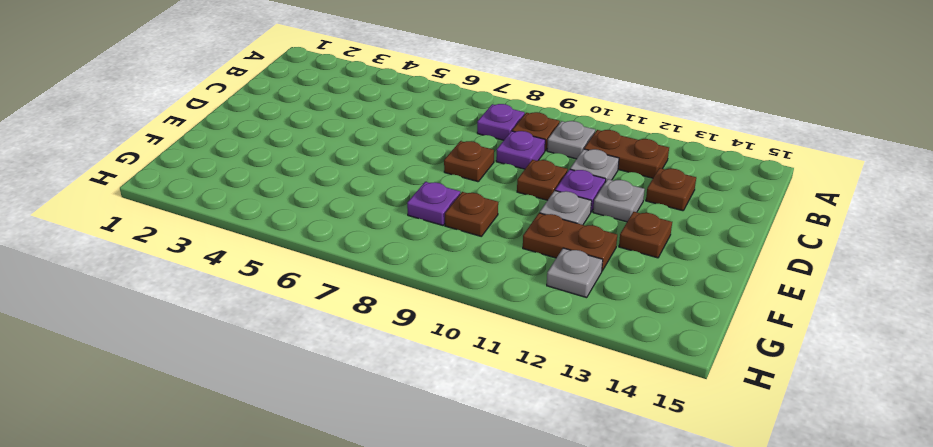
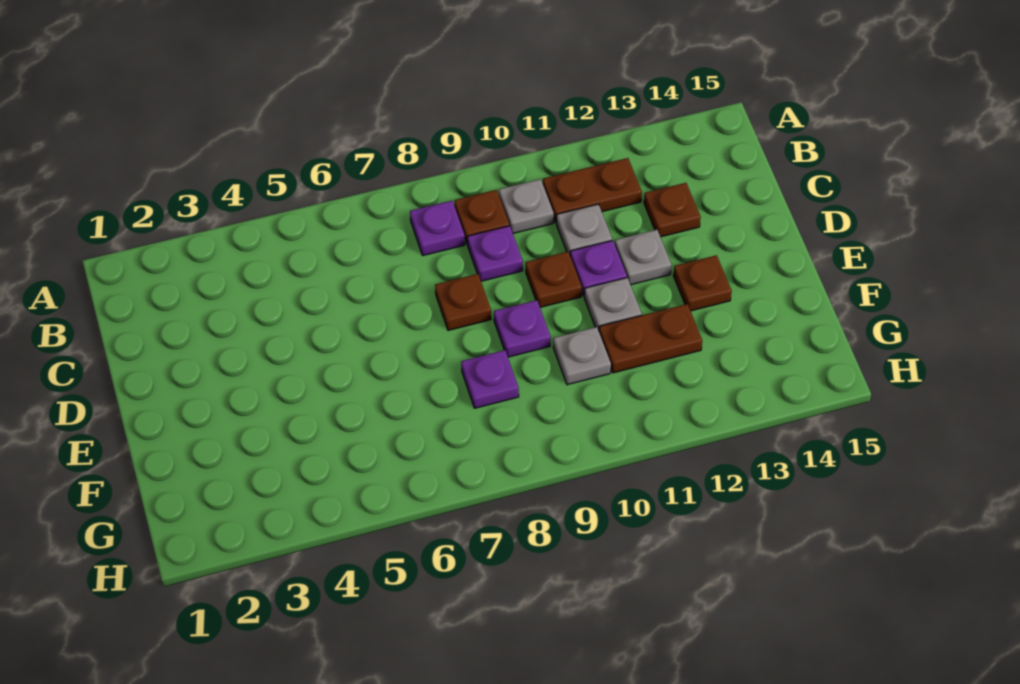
none -> purple 1x1 plate [494,300,551,357]
brown 1x1 plate [445,192,498,237] -> none
grey 1x1 plate [547,248,603,298] -> grey 1x1 plate moved to [553,327,611,385]

